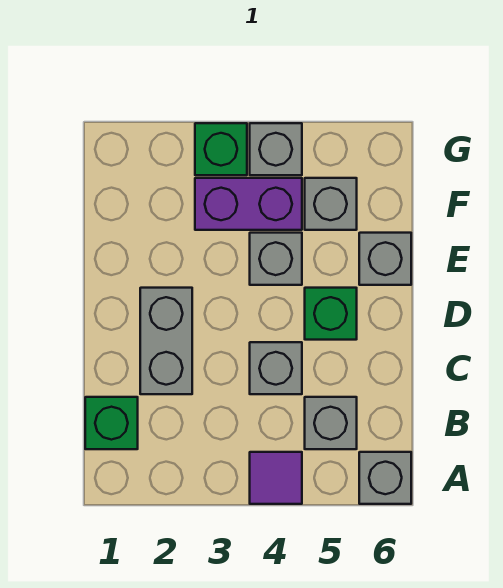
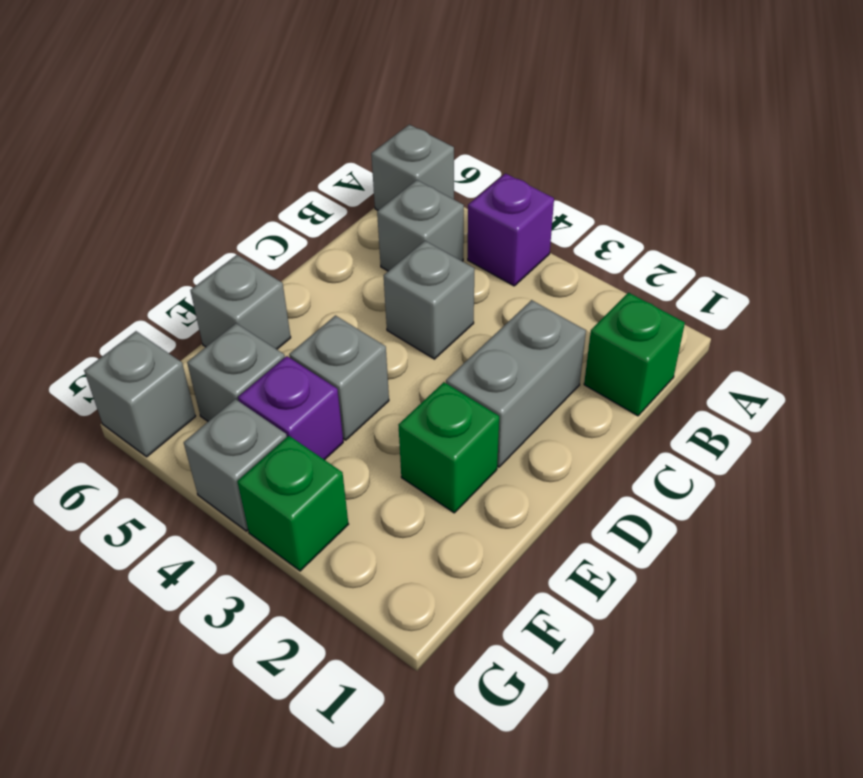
purple 1x1 tile [250,452,302,504] -> purple 1x1 brick [468,174,554,286]
green 1x1 brick [305,288,357,340] -> green 1x1 brick moved to [399,382,499,513]
purple 1x2 brick [195,178,302,230] -> purple 1x1 brick [238,356,343,460]
none -> grey 1x1 brick [84,331,196,457]

